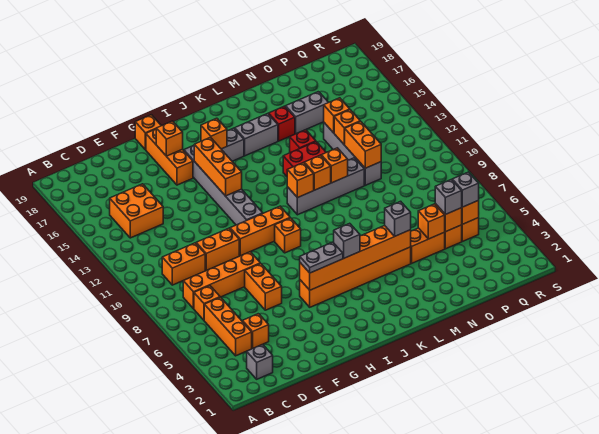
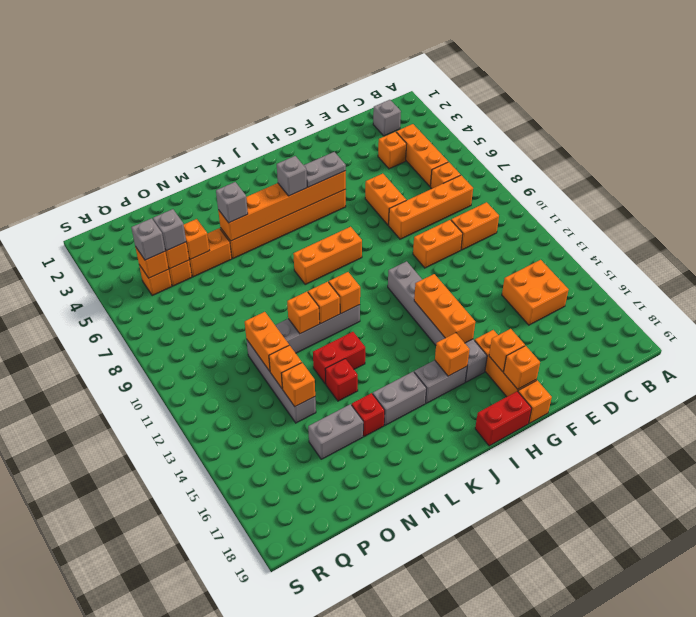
orange 1x3 brick [230,206,290,256] -> orange 1x3 brick moved to [293,227,362,284]
none -> red 1x2 brick [475,391,532,446]
orange 1x1 brick [275,218,301,253] -> orange 1x1 brick moved to [504,346,540,389]

